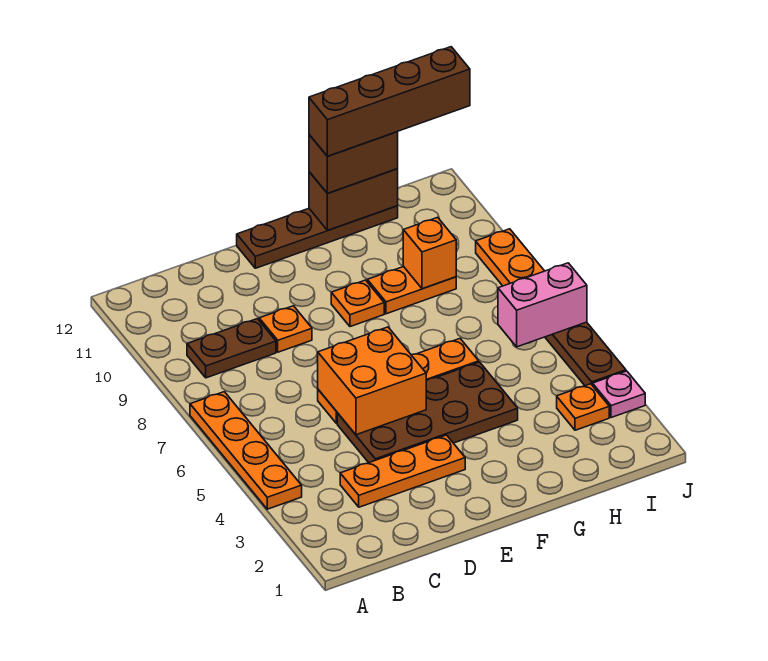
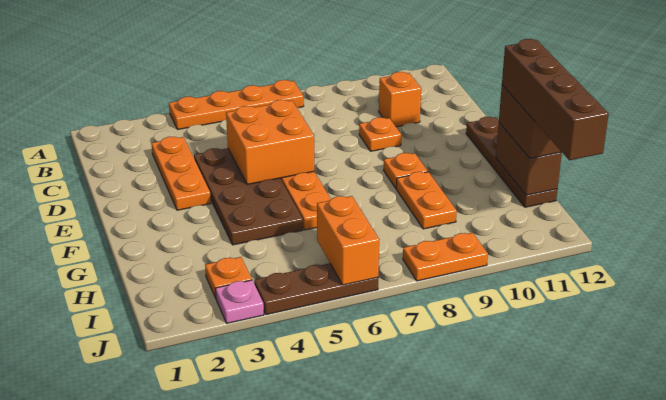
brown 1x2 plate [187,319,276,378] -> none
orange 1x1 brick [403,217,456,289] -> orange 1x1 brick moved to [379,72,421,127]
pink 1x2 brick [498,263,587,347] -> orange 1x2 brick [317,196,379,285]

